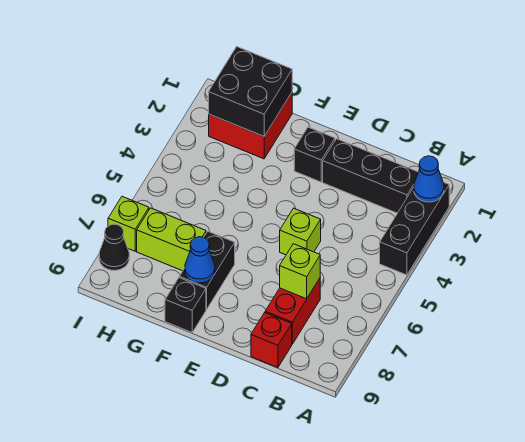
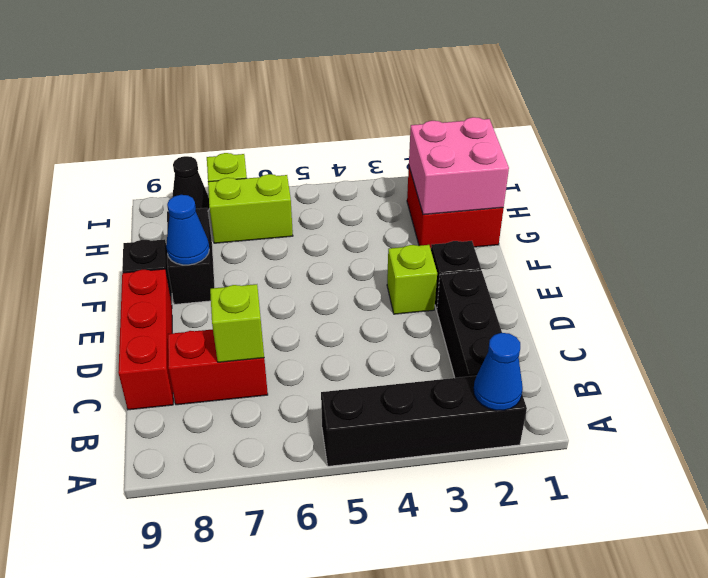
black 1x3 brick [380,182,449,275] -> black 1x4 brick [321,376,527,466]
red 1x1 brick [251,313,292,368] -> red 1x3 brick [118,269,173,410]
lime 1x1 brick [280,208,321,255] -> lime 1x1 brick moved to [387,245,437,314]
black 1x2 brick [180,231,235,309] -> black 1x2 brick turned to [167,208,215,304]
black 2x2 brick [209,47,292,136] -> pink 2x2 brick [409,117,509,215]
lime 1x2 brick [137,208,206,271] -> lime 1x2 brick turned to [208,174,293,243]

